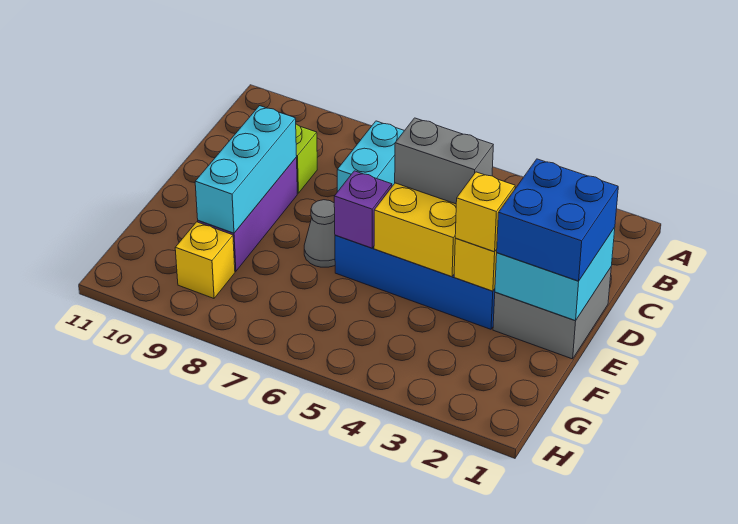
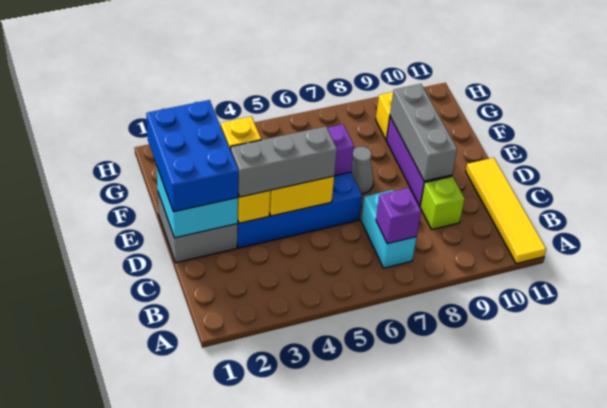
none -> yellow 1x4 tile [466,158,546,264]
none -> purple 1x1 brick [376,188,421,244]
blue 2x2 brick [496,159,618,281] -> blue 2x3 brick [146,100,238,212]
grey 1x2 brick [395,118,493,204] -> grey 1x3 brick [230,126,337,197]
cyan 1x3 brick [195,106,297,233] -> grey 1x3 brick [390,84,457,181]

